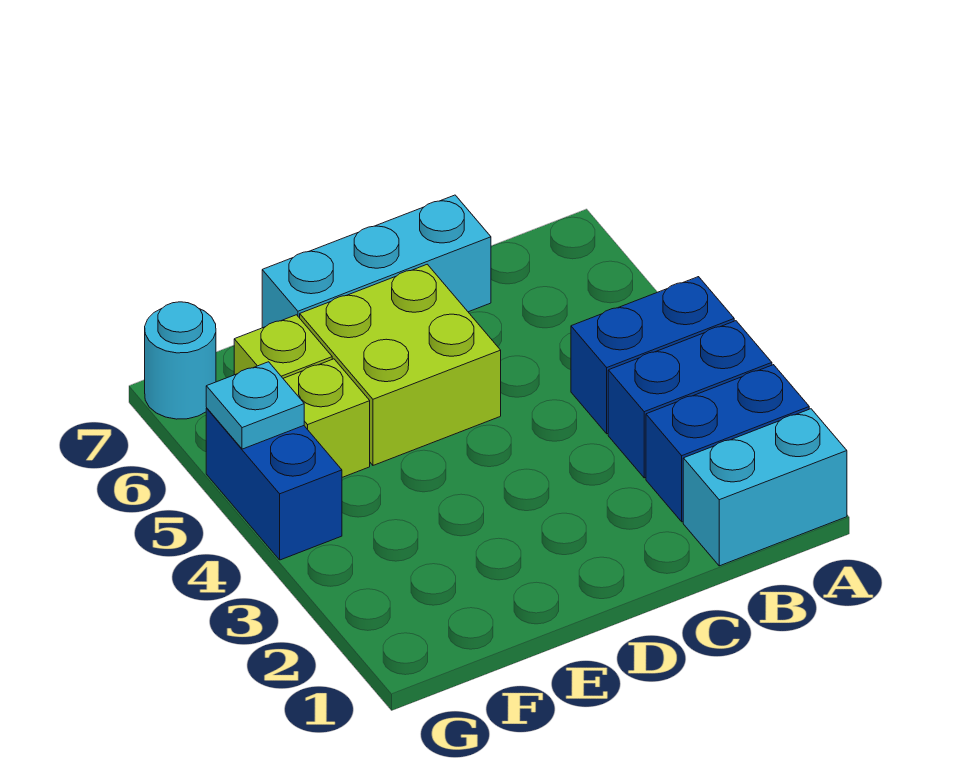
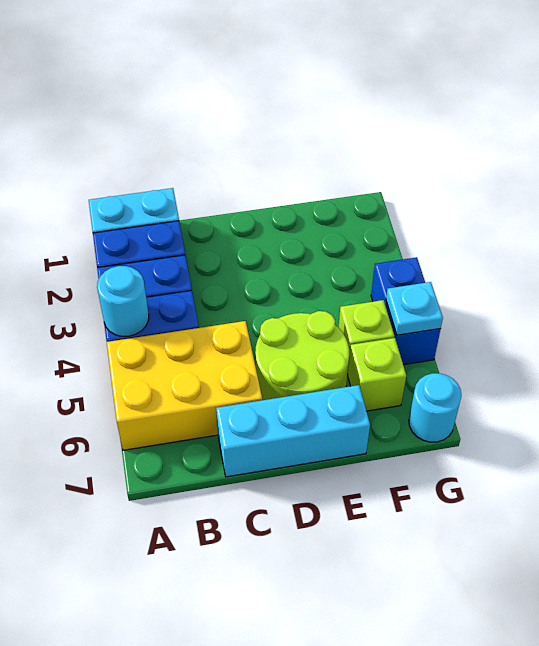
none -> cyan 1x1 round brick [97,266,149,336]
none -> yellow 2x3 brick [107,321,262,450]
lime 2x2 brick [300,264,501,465] -> lime 2x2 round brick [255,311,349,400]

